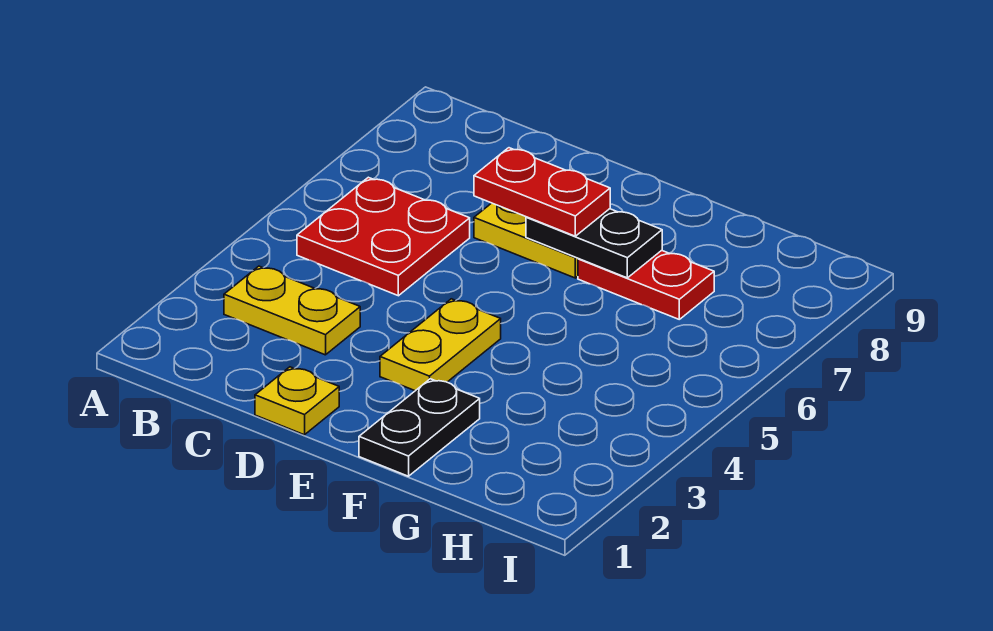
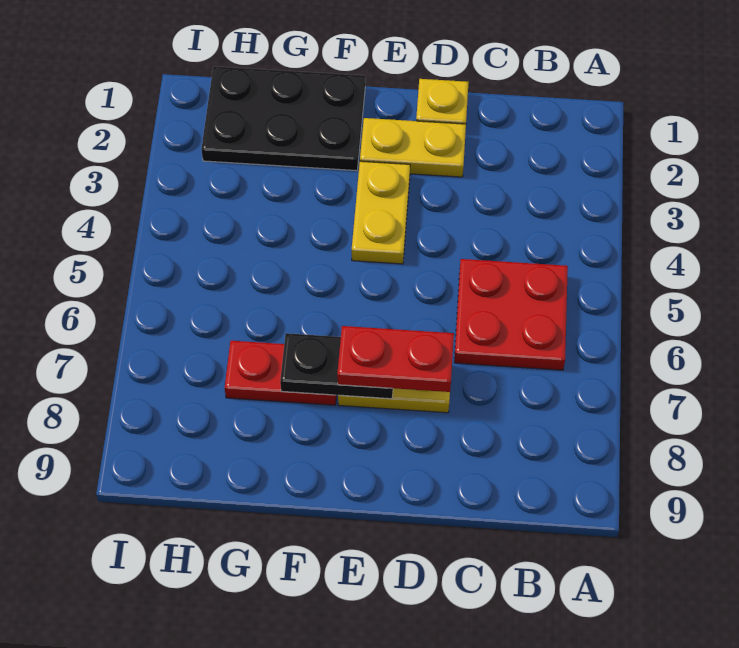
yellow 1x2 plate [224,266,360,355] -> yellow 1x2 plate moved to [360,118,466,177]
black 1x2 plate [359,379,480,476] -> black 2x3 plate [201,66,365,171]

